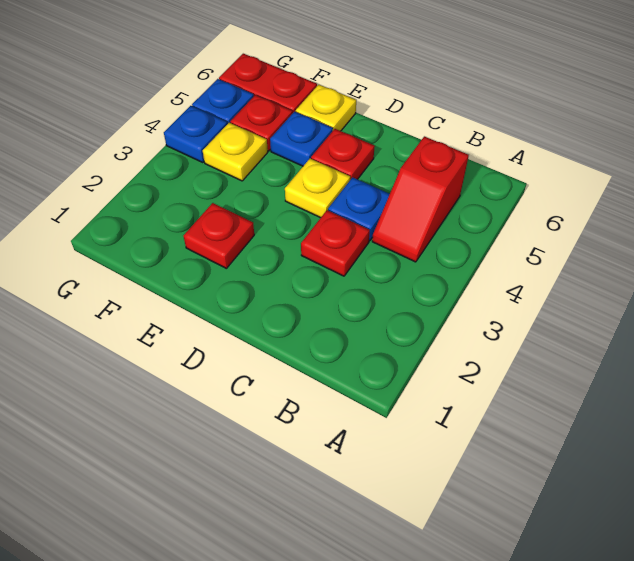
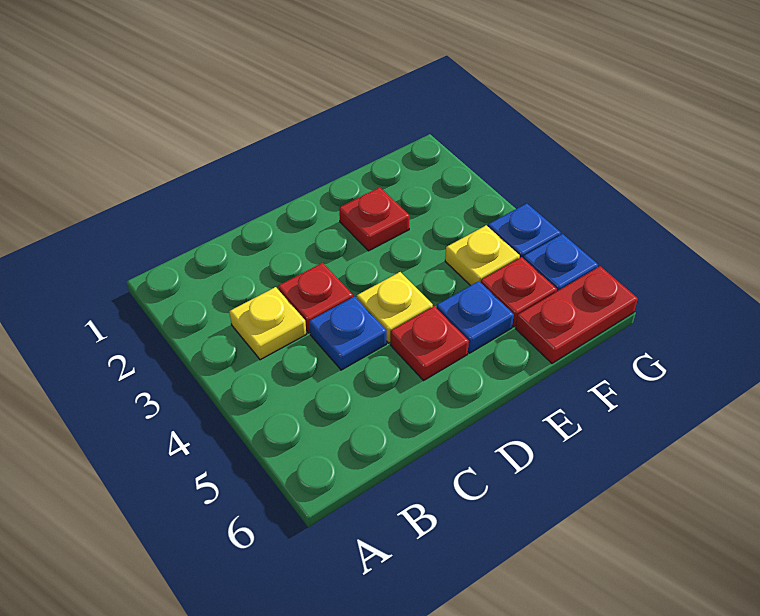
red 1x2 slope [372,136,469,262] -> none
yellow 1x1 plate [296,85,356,131] -> yellow 1x1 plate moved to [229,287,306,360]

